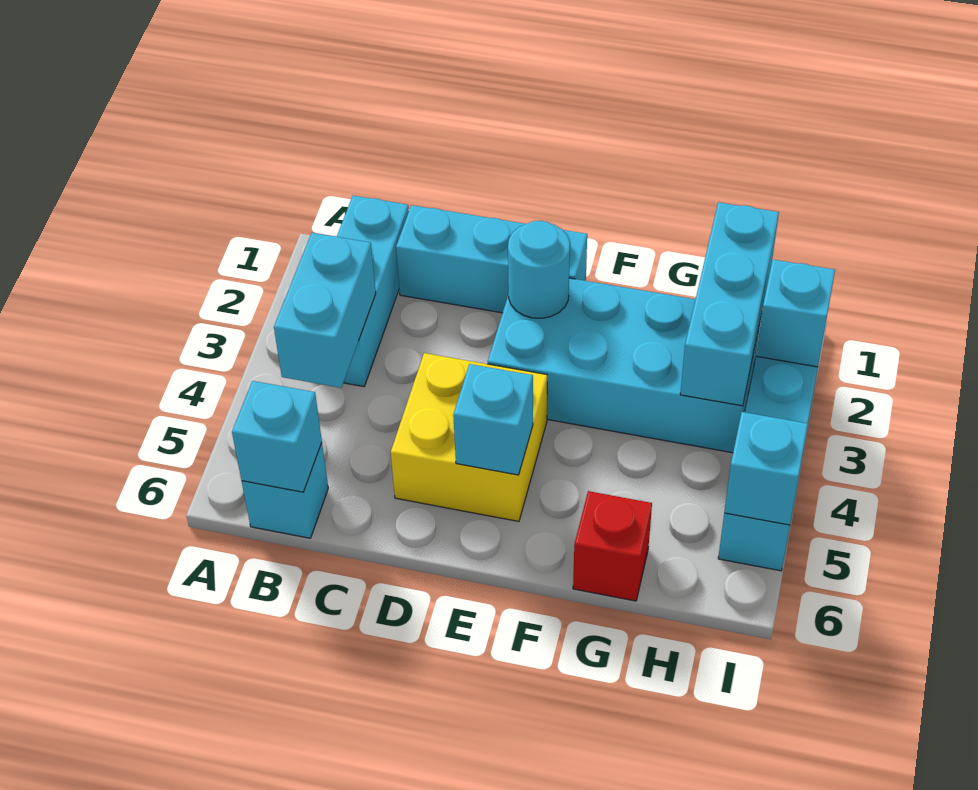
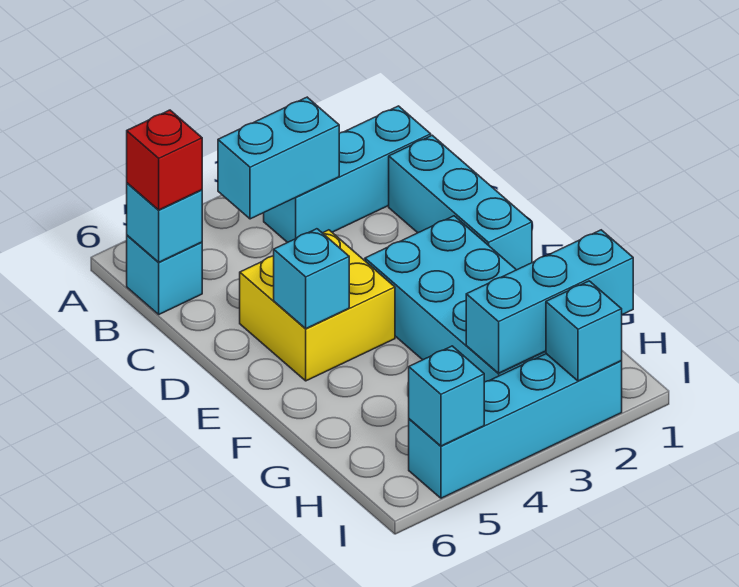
cyan 1x1 round brick [508,221,570,318] -> none
red 1x1 brick [573,491,652,601] -> red 1x1 brick moved to [127,110,202,210]

